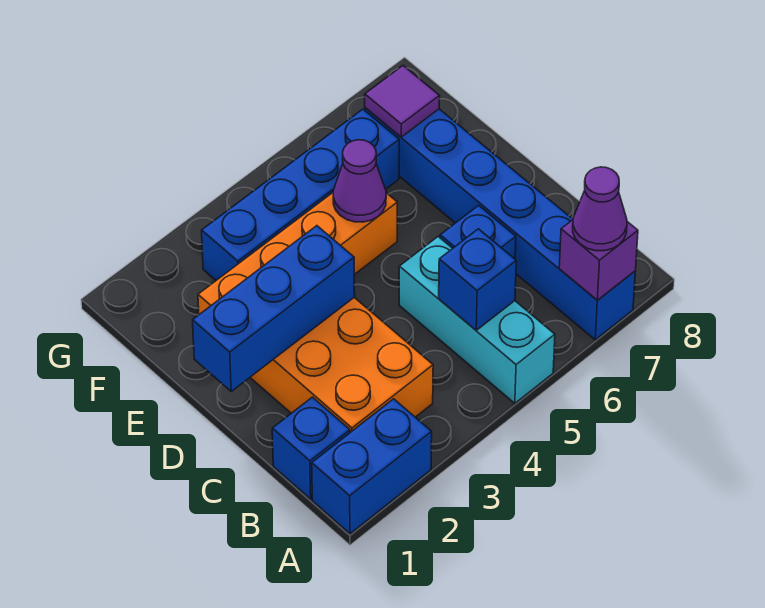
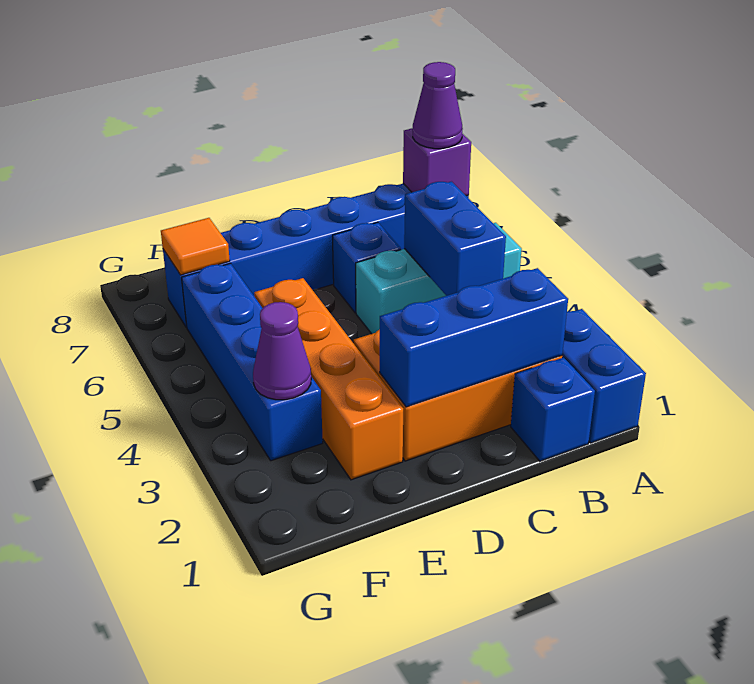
blue 1x1 brick [439,229,516,330] -> blue 1x2 brick [404,182,506,296]
blue 1x3 brick [193,226,355,391] -> blue 1x3 brick turned to [380,268,568,407]
purple 1x1 cone [333,140,386,222] -> purple 1x1 cone moved to [253,302,311,400]
purple 1x1 tile [365,66,440,137] -> orange 1x1 tile [161,218,230,275]

